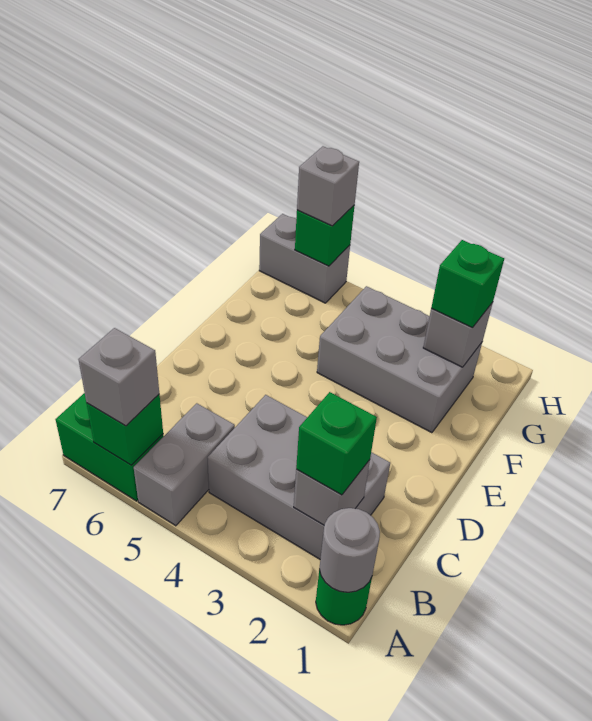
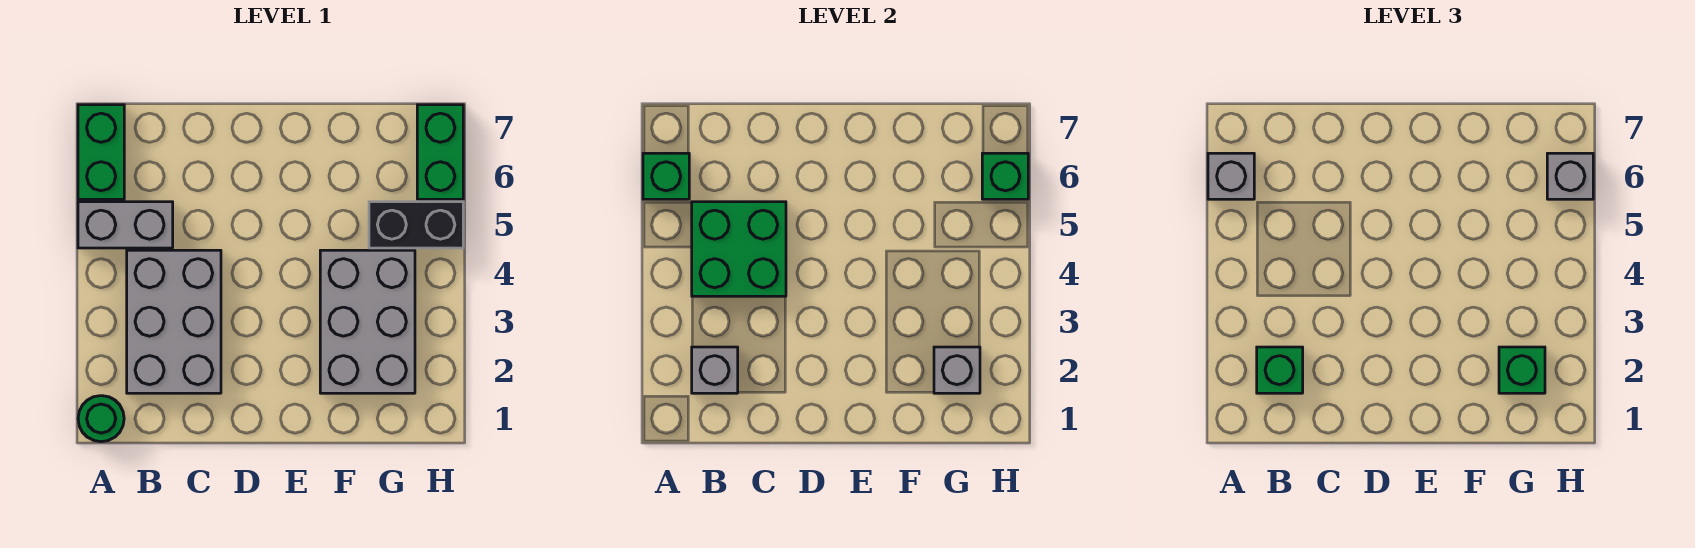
grey 1x1 round brick [319,508,380,592] -> none
none -> green 2x2 brick [692,202,786,296]
none -> black 1x2 brick [369,202,463,248]
grey 1x2 brick [259,214,350,303] -> green 1x2 brick [417,105,463,199]

